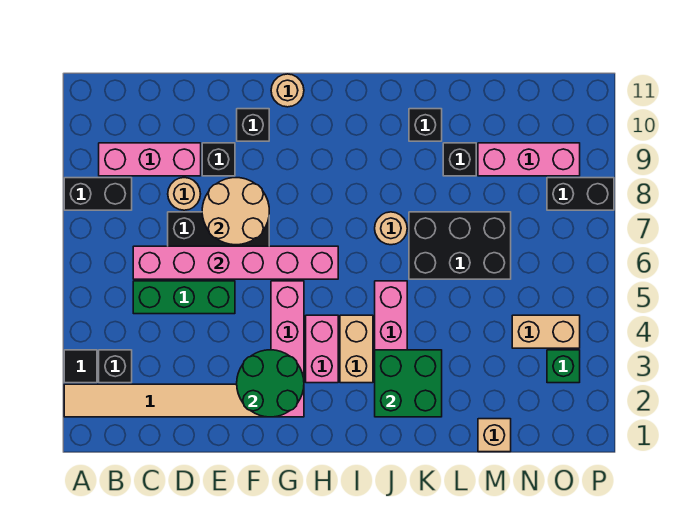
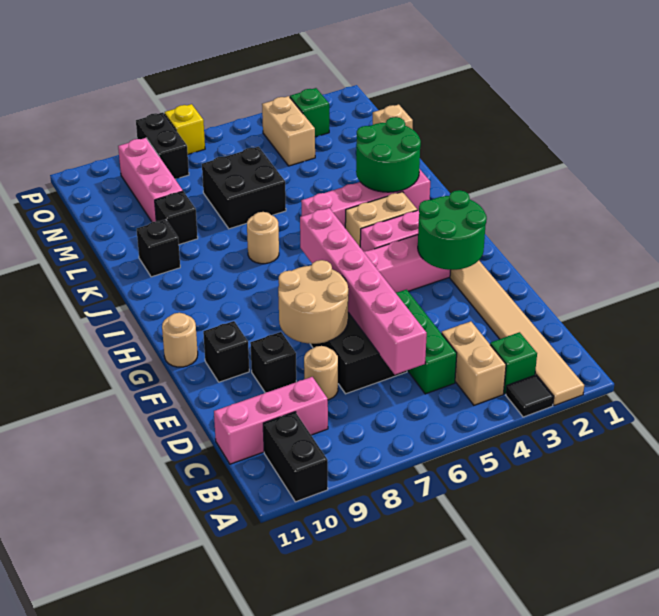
black 1x2 brick [64,178,132,210] -> black 1x2 brick moved to [263,412,328,502]
black 1x1 brick [99,350,132,383] -> green 1x1 brick [490,332,537,394]
none -> tan 1x2 brick [442,321,506,405]
pink 1x3 brick [99,143,201,176] -> pink 1x3 brick turned to [214,377,328,464]
green 2x2 brick [375,350,442,417] -> green 2x2 round brick [356,117,421,192]
black 2x3 brick [409,212,511,279] -> black 2x2 brick [202,147,286,229]
none -> yellow 1x1 brick [165,104,205,154]

